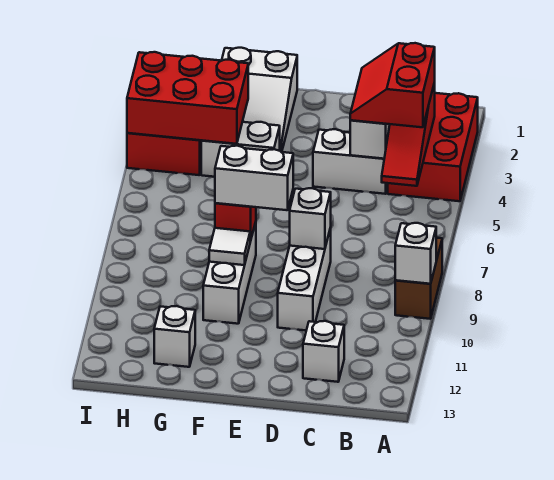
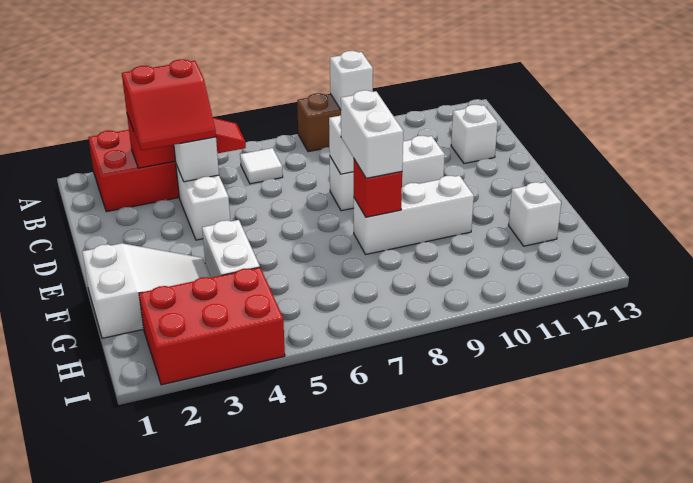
white 1x1 tile [209,228,250,265] -> white 1x1 tile moved to [240,148,283,184]
red 2x3 brick [127,52,248,144] -> none

